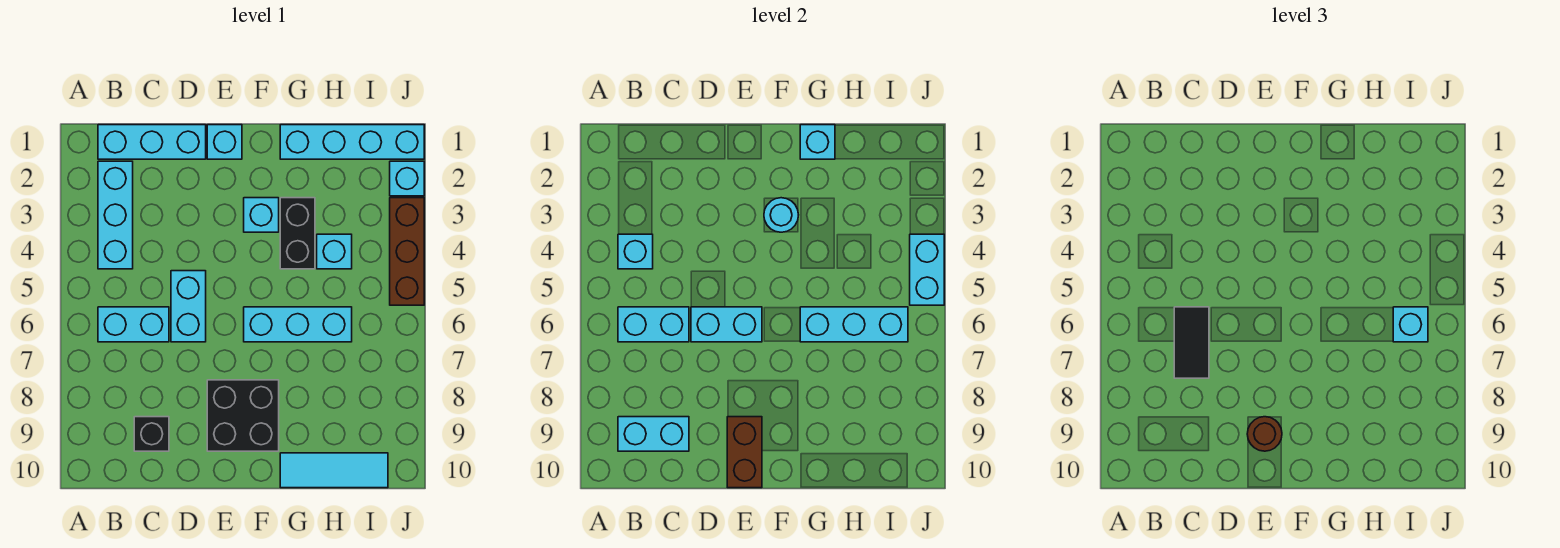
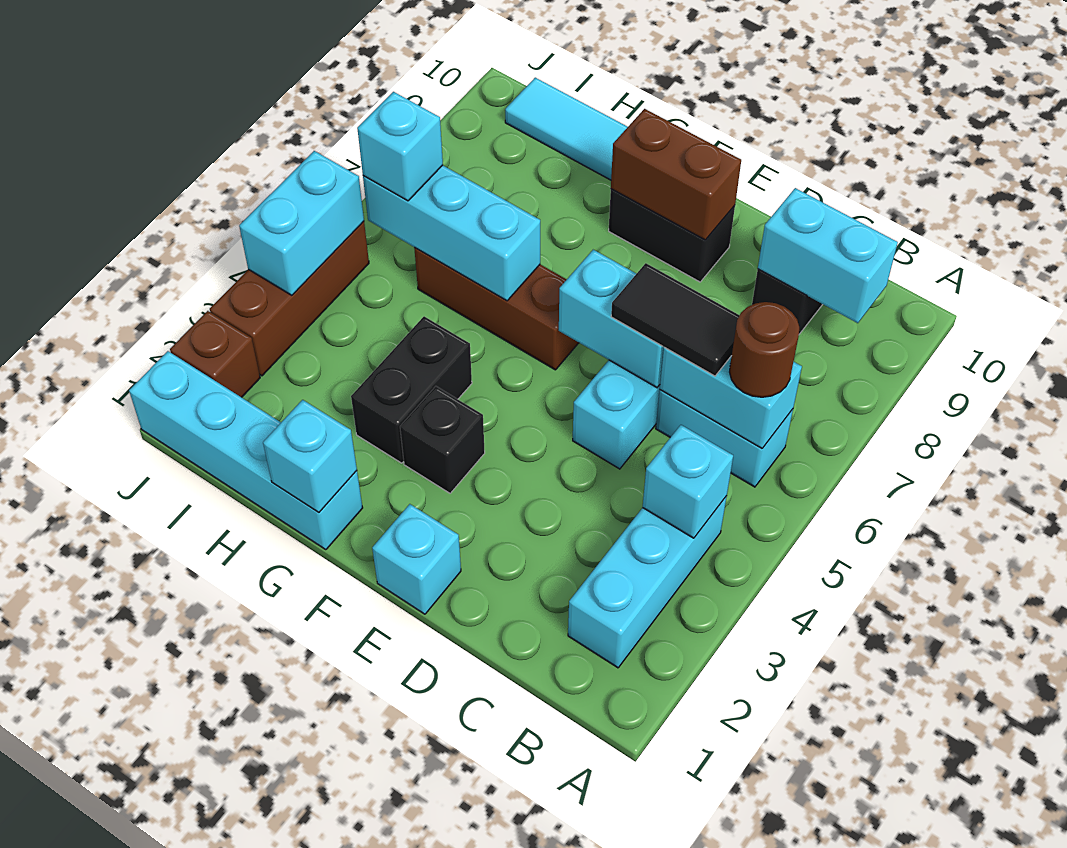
cyan 1x3 brick [98,125,206,159] -> none
black 1x2 tile [1174,307,1209,378] -> black 1x2 tile turned to [611,263,739,376]
black 2x2 brick [207,380,279,451] -> black 1x2 brick [609,189,735,282]
brown 1x2 brick [727,417,762,488] -> brown 1x2 brick turned to [611,109,741,240]
brown 1x1 round brick [1247,417,1282,451] -> brown 1x1 round brick moved to [730,302,799,397]
cyan 1x1 brick [244,198,279,232] -> black 1x1 brick [400,386,485,493]
cyan 1x1 round brick [764,198,798,232] -> none
cyan 1x3 brick [244,307,352,342] -> brown 1x3 brick [414,247,579,370]
cyan 1x1 brick [317,234,352,269] -> none
cyan 1x1 brick [390,161,424,196] -> brown 1x1 brick [170,311,260,397]

